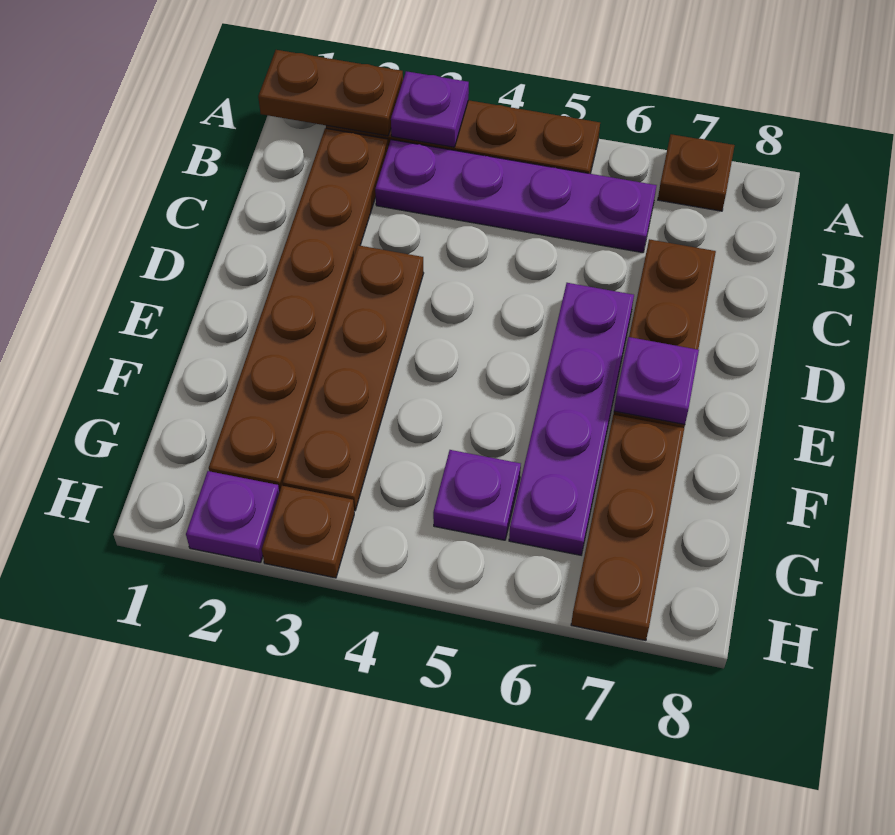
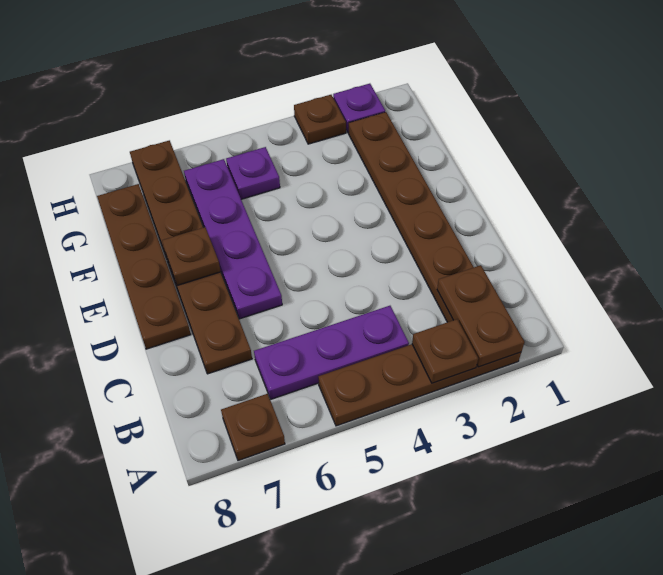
brown 1x2 plate [258,50,403,136] -> brown 1x2 plate turned to [437,265,525,367]
purple 1x1 plate [391,71,469,147] -> brown 1x1 plate [412,319,478,383]
purple 1x4 plate [375,140,657,253] -> purple 1x3 plate [254,306,409,400]
brown 1x4 plate [283,245,424,511] -> brown 1x4 plate moved to [97,184,191,349]
purple 1x1 plate [614,337,699,424] -> brown 1x1 plate [162,227,221,285]

